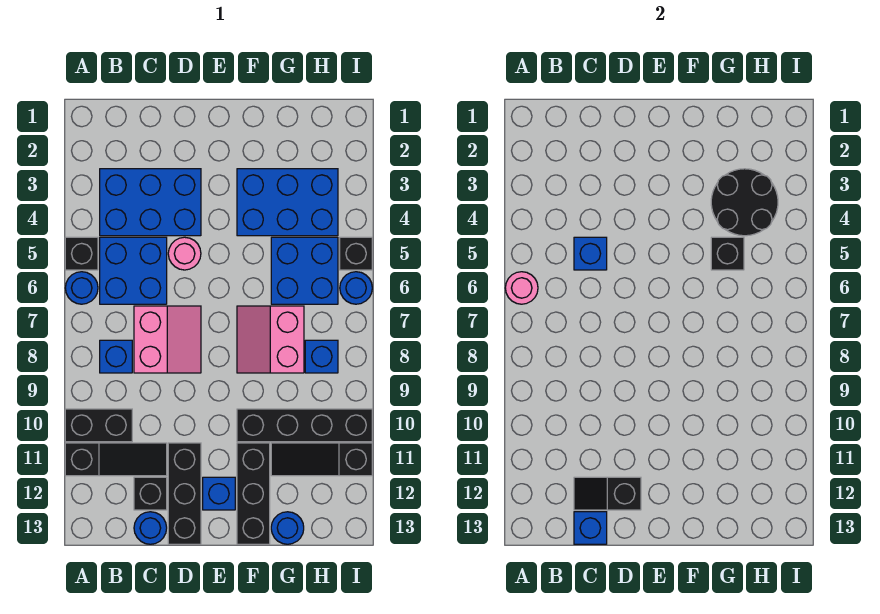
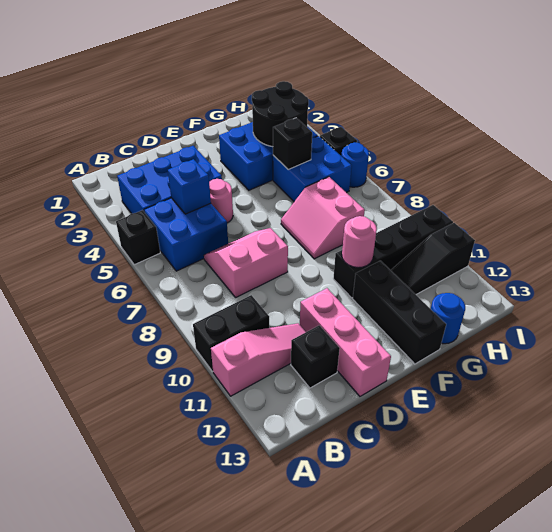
blue 1x1 round brick [65,272,98,304] -> none
pink 1x1 round brick [505,272,538,304] -> pink 1x1 round brick moved to [342,216,377,268]
black 1x3 slope [65,443,167,476] -> pink 1x3 slope [211,323,306,396]
blue 1x1 brick [100,340,132,373] -> none
pink 2x2 slope [134,306,201,373] -> pink 2x2 slope turned to [204,228,288,297]
black 1x2 slope [574,477,641,510] -> none
blue 1x1 round brick [134,512,167,544] -> none
blue 1x1 brick [574,512,607,544] -> none
black 1x3 brick [168,443,201,544] -> pink 1x3 brick [300,288,391,396]
blue 1x1 brick [203,477,235,510] -> none
blue 1x1 brick [305,340,338,373] -> none

